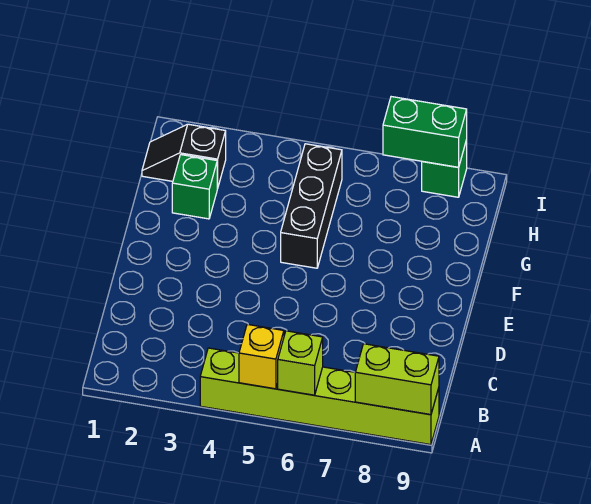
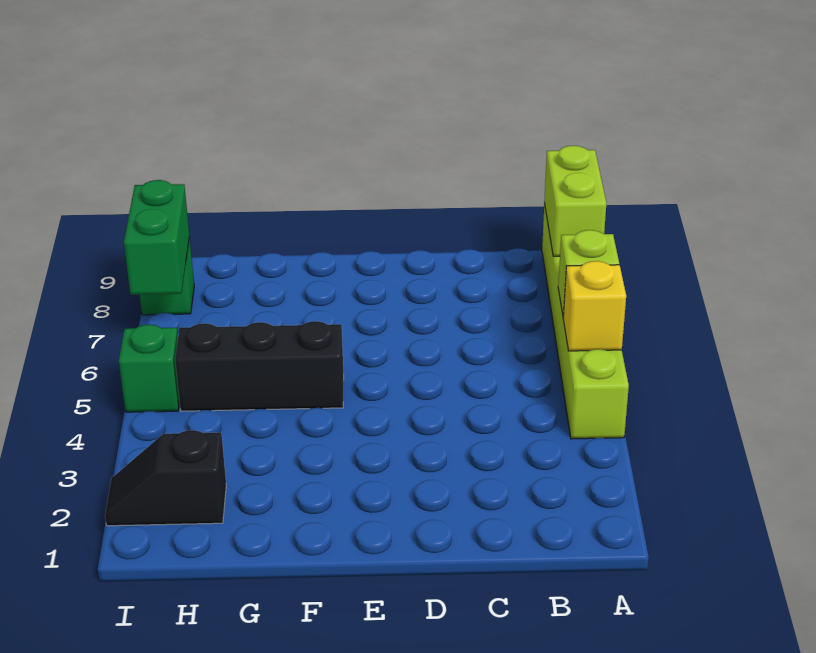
green 1x1 brick [172,155,217,219] -> green 1x1 brick moved to [119,325,179,412]
black 1x2 slope [142,124,226,189] -> black 1x2 slope turned to [105,430,226,526]

